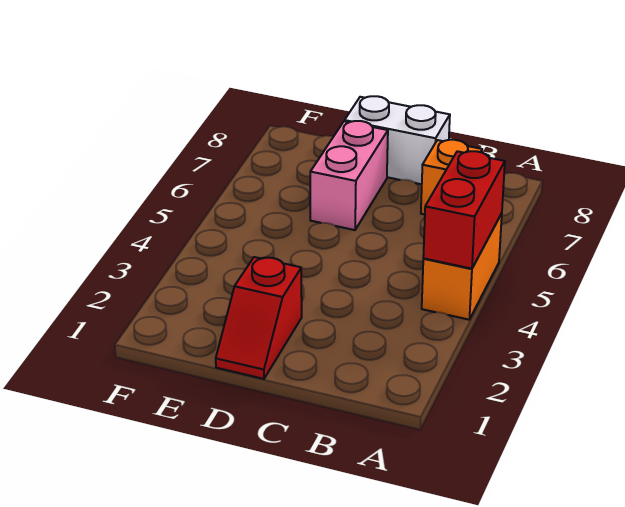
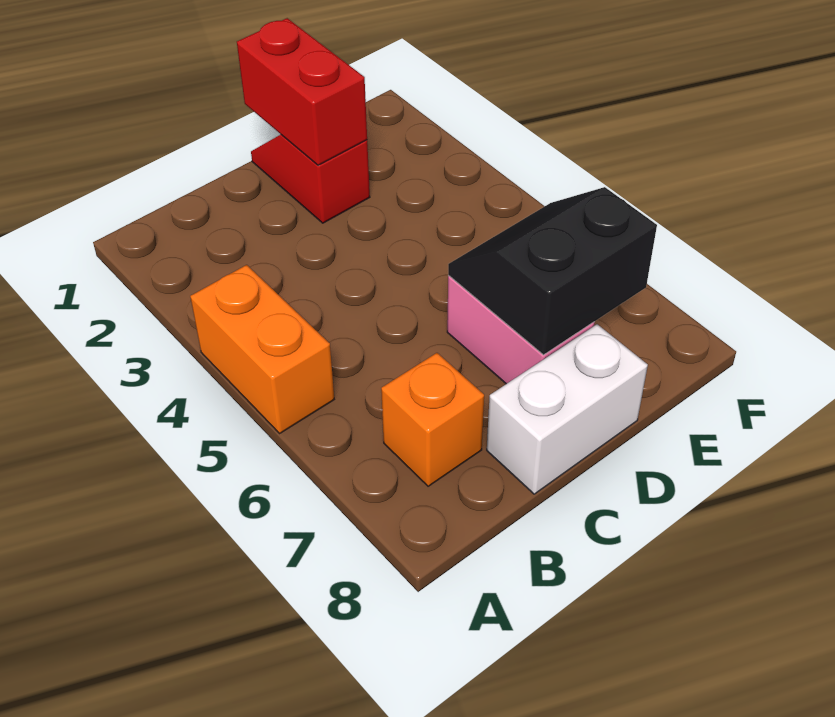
red 1x2 brick [423,151,505,269] -> red 1x2 brick moved to [237,18,367,165]
none -> black 2x2 slope [448,187,657,355]

